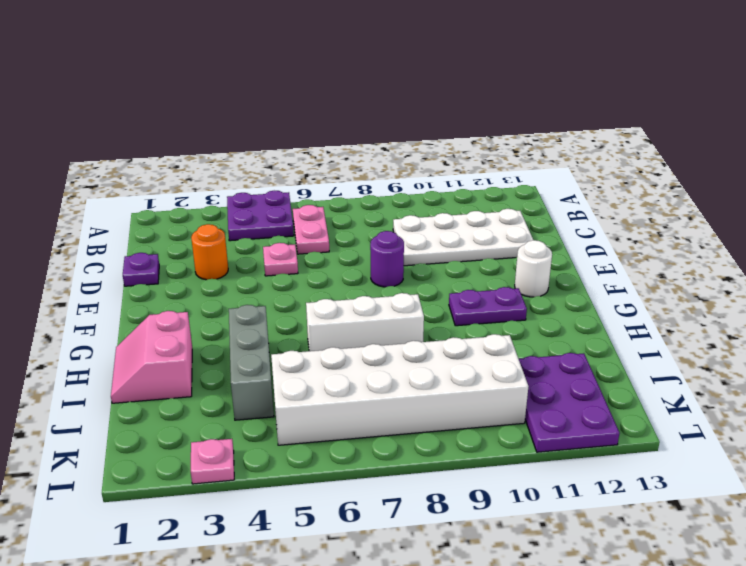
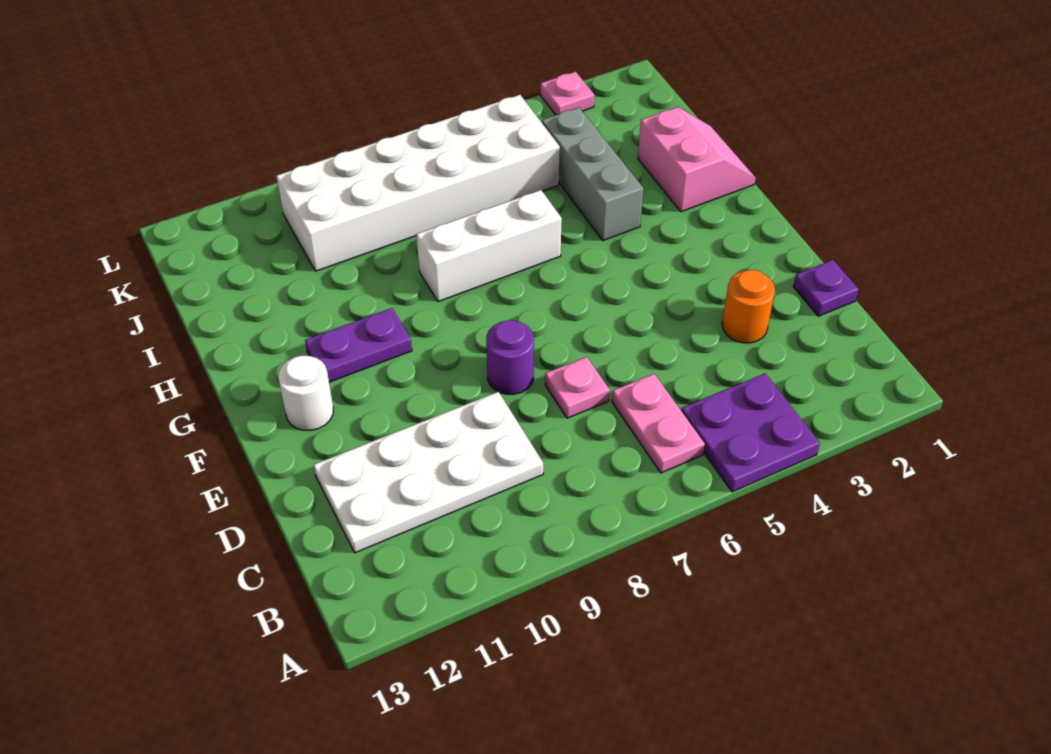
pink 1x1 plate [263,243,298,276] -> pink 1x1 plate moved to [545,357,610,418]
purple 2x3 plate [519,353,620,452] -> none

